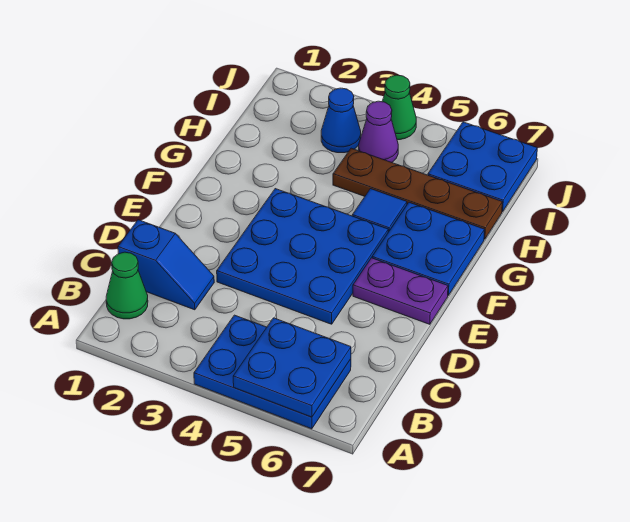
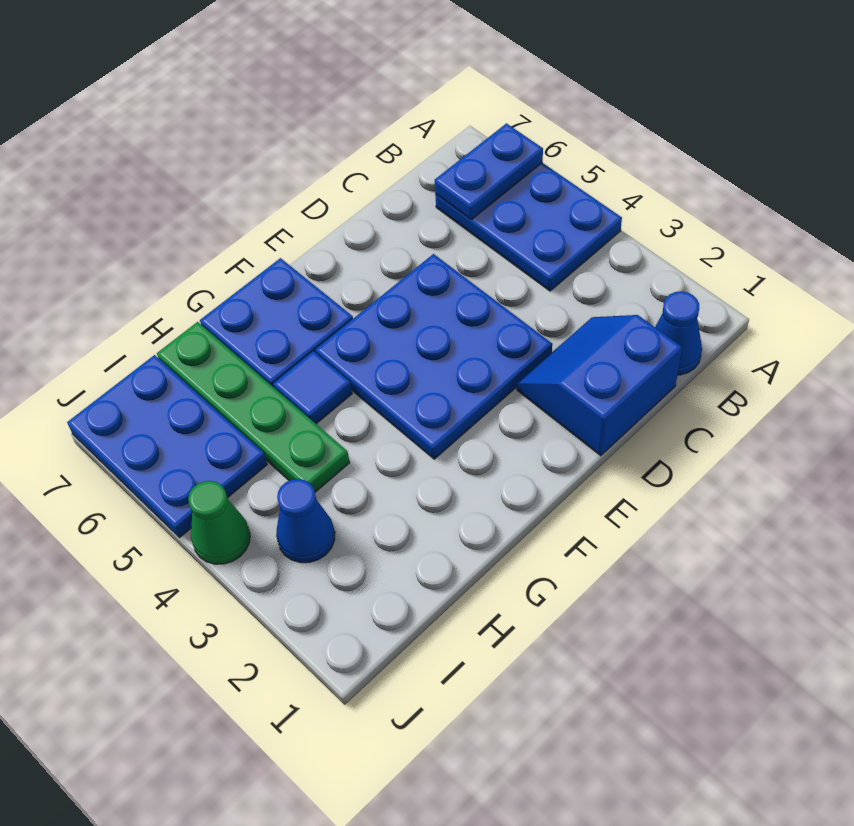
blue 2x2 plate [233,318,351,417] -> blue 1x2 plate [435,123,543,220]
green 1x1 cone [106,252,148,319] -> blue 1x1 cone [655,291,702,375]
blue 1x2 slope [118,220,214,310] -> blue 2x2 slope [517,315,682,456]
purple 1x2 plate [353,258,448,324] -> none
brown 1x4 plate [333,148,502,239] -> green 1x4 plate [157,322,350,492]
purple 1x1 cone [359,101,398,162] -> none
blue 2x2 plate [428,122,537,212] -> blue 2x3 plate [67,355,267,537]

